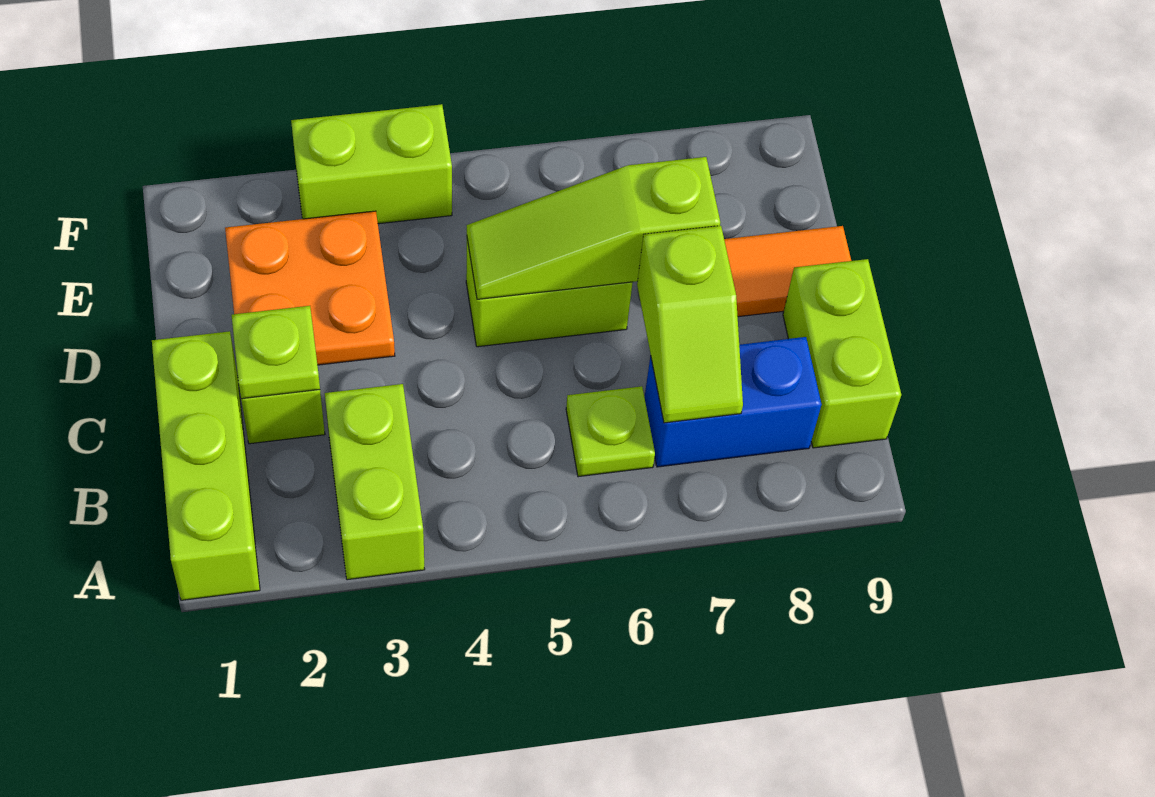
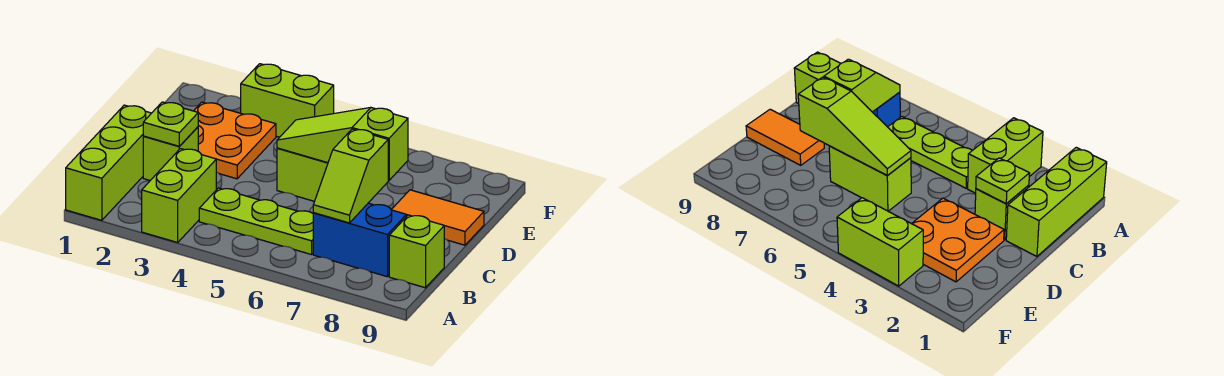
lime 1x1 plate [566,386,655,477] -> lime 1x3 plate [199,188,313,255]
lime 1x2 brick [783,259,901,448] -> lime 1x1 brick [389,215,444,288]

